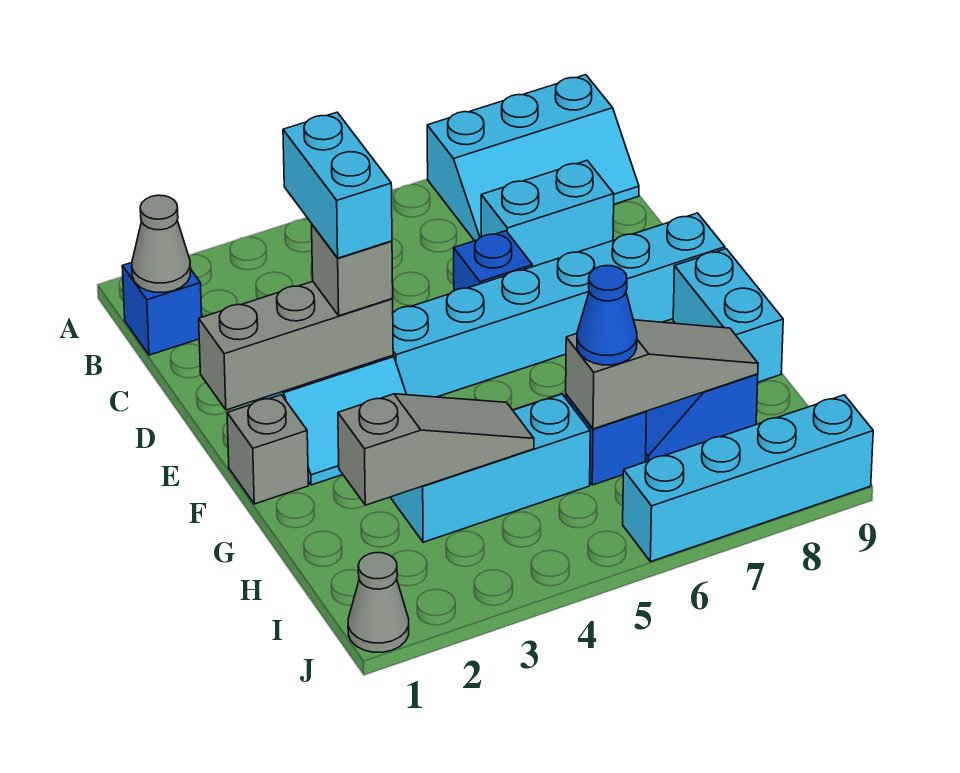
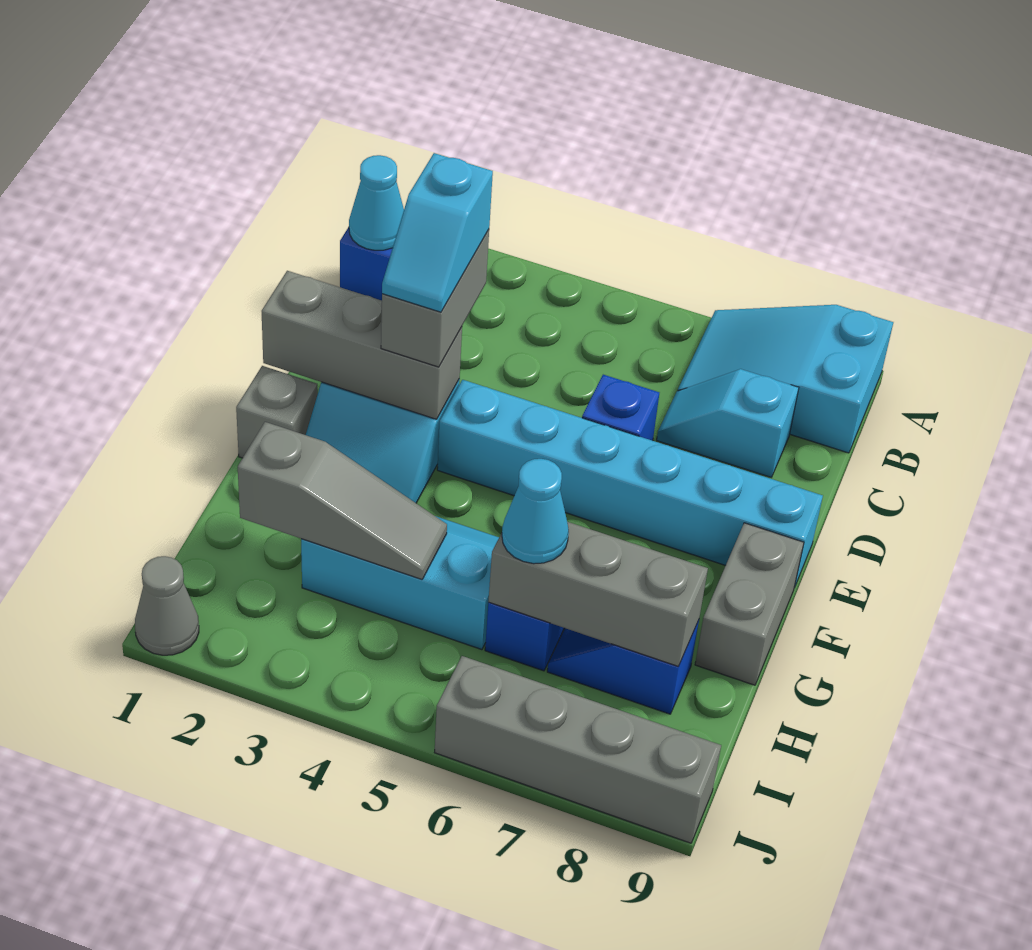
cyan 2x3 slope [427,75,639,241] -> cyan 2x3 slope turned to [678,305,893,453]
grey 1x1 cone [132,195,191,292] -> cyan 1x1 cone [349,155,404,250]
cyan 1x2 brick [481,161,614,267] -> cyan 1x2 slope [657,369,799,477]
cyan 1x2 brick [283,112,392,258] -> cyan 1x2 slope [382,153,493,312]
grey 1x1 brick [312,225,393,316] -> grey 1x2 brick [381,230,489,367]
cyan 1x2 brick [673,249,783,382] -> grey 1x2 brick [695,523,804,685]
grey 1x3 slope [566,320,758,429] -> grey 1x3 brick [488,522,708,667]
blue 1x1 cone [577,266,637,365] -> cyan 1x1 cone [502,459,569,564]
cyan 1x4 brick [623,395,873,562] -> grey 1x4 brick [435,656,721,843]

